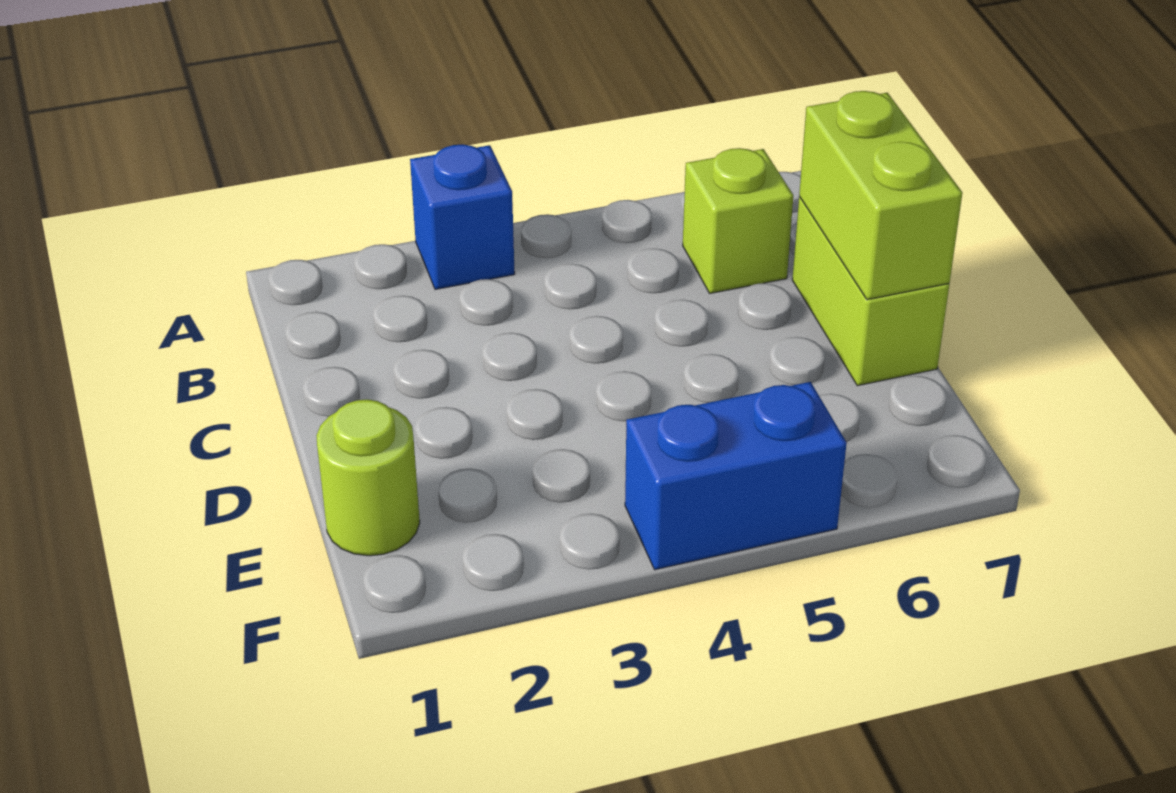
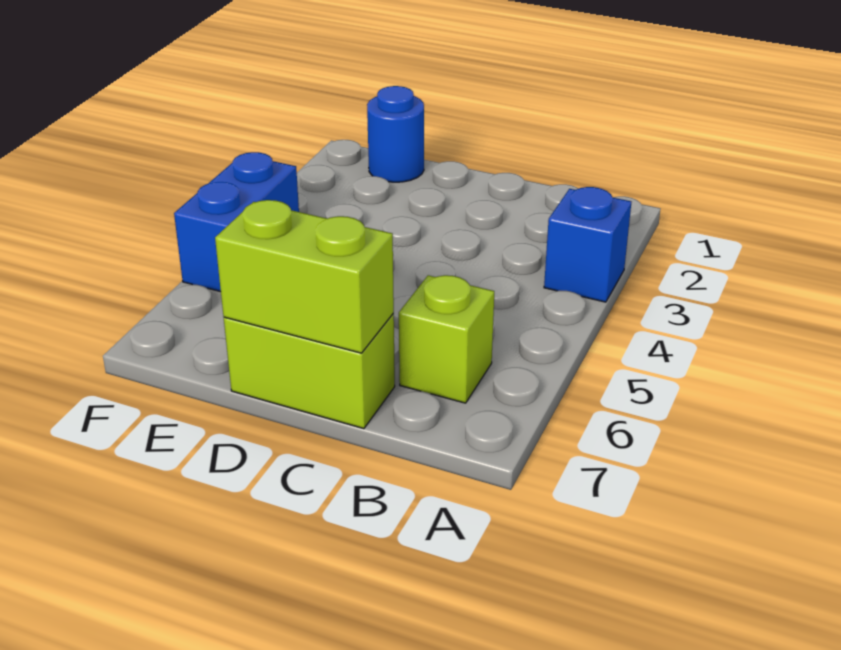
lime 1x1 round brick [316,399,420,556] -> blue 1x1 round brick [367,86,424,182]

